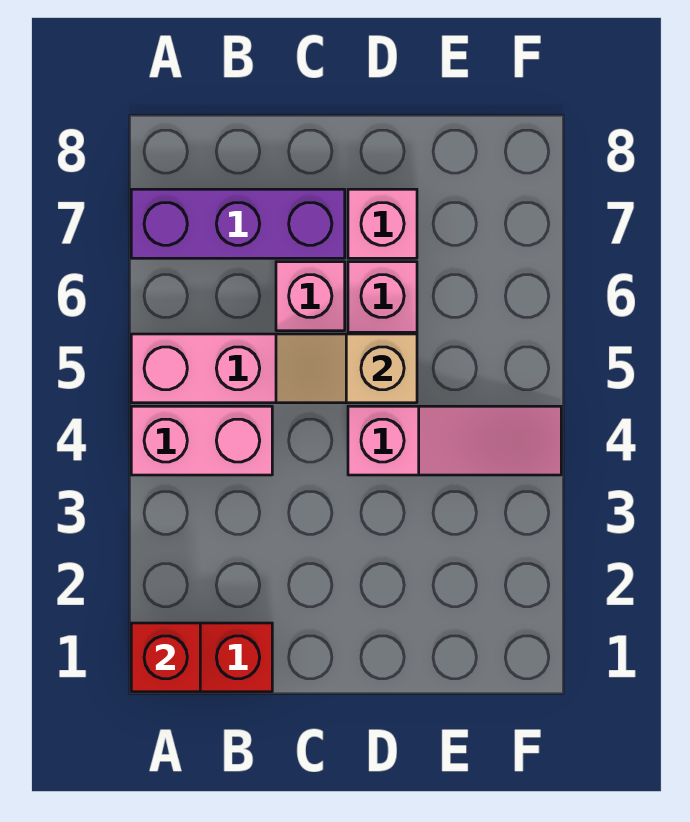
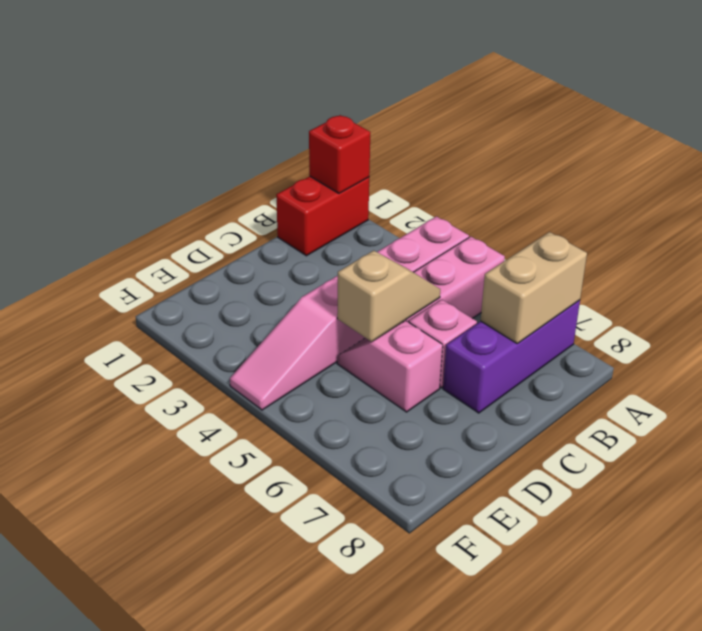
none -> tan 1x2 brick [481,232,587,343]
pink 1x1 brick [348,189,417,258] -> none

